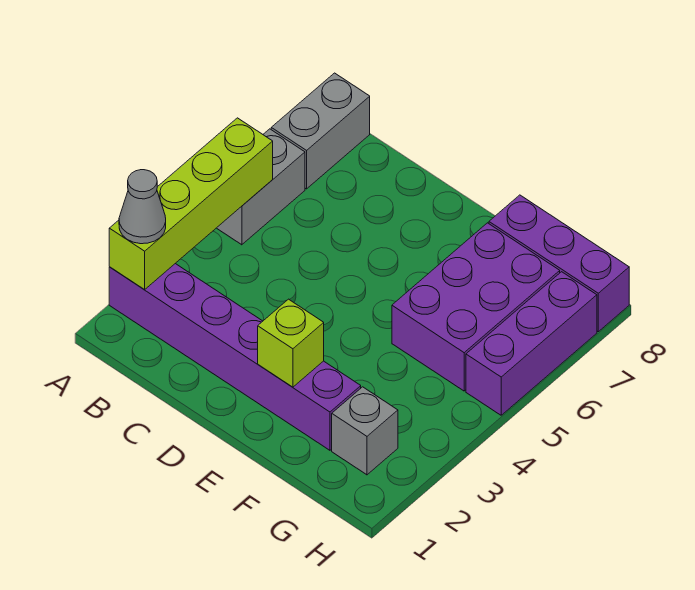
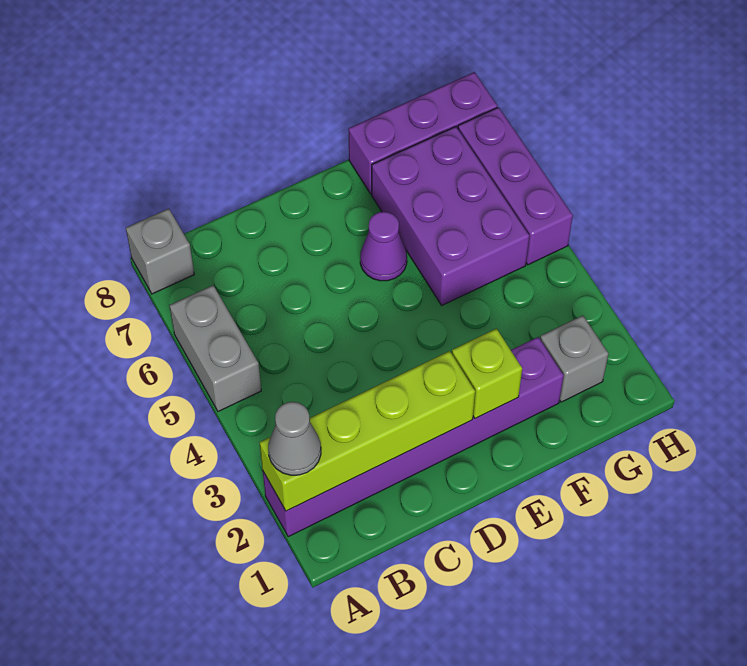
lime 1x4 brick [109,118,273,289] -> lime 1x4 brick turned to [259,351,475,511]
grey 1x2 brick [271,73,370,189] -> grey 1x1 brick [126,209,194,294]
none -> purple 1x1 cone [360,212,407,281]

